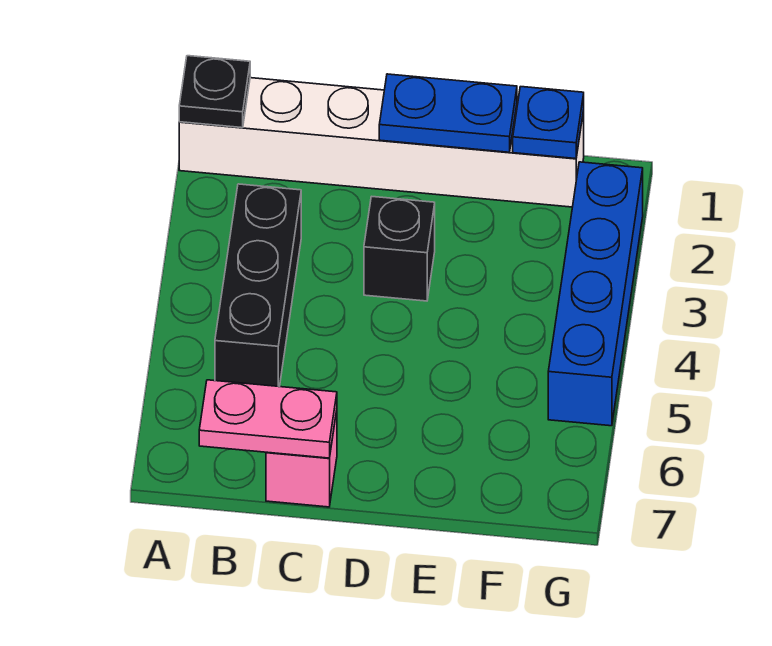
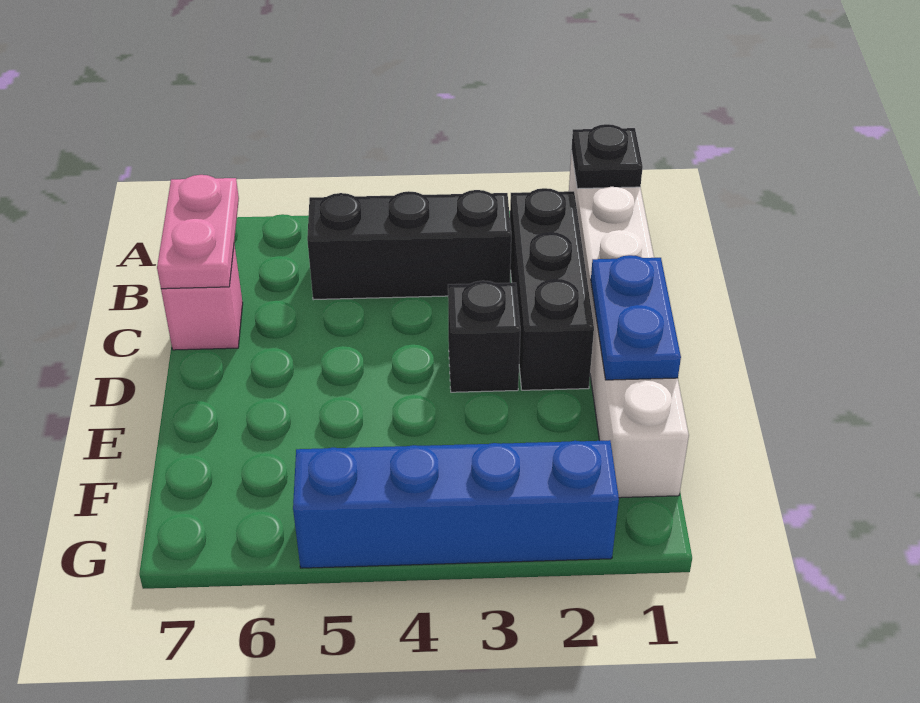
none -> black 1x3 brick [510,188,594,390]
blue 1x1 plate [513,87,584,159] -> none

